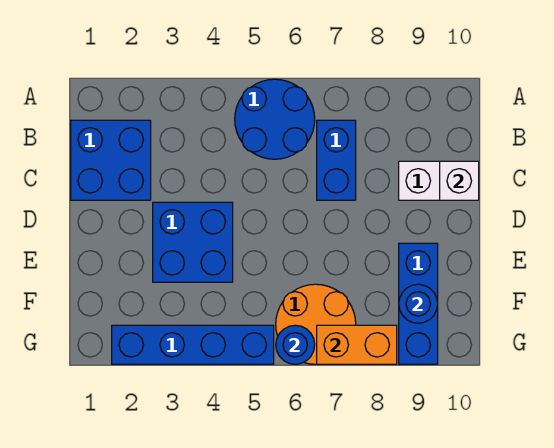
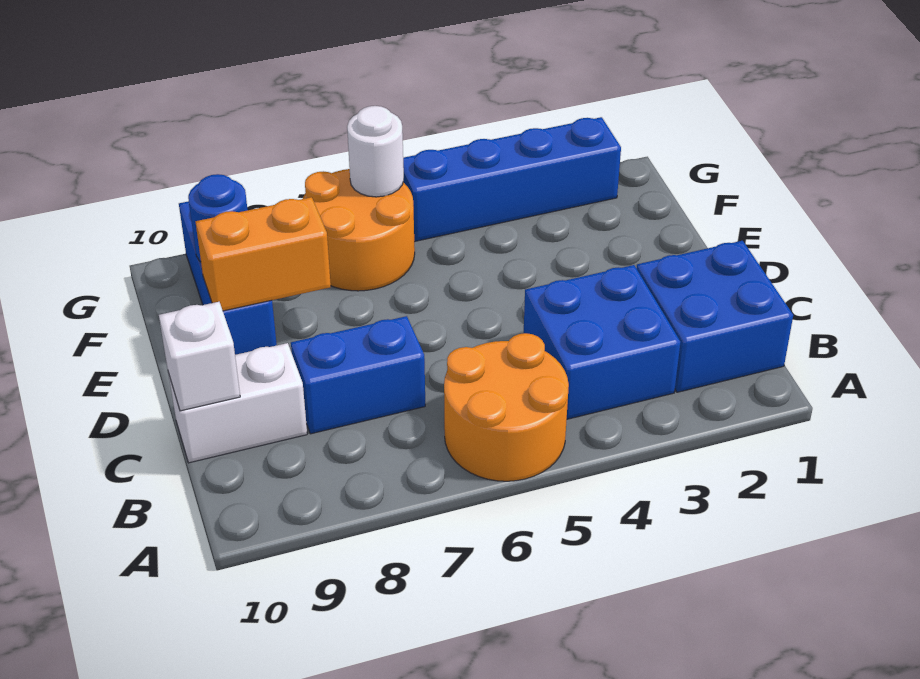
blue 2x2 round brick [235,79,315,159] -> orange 2x2 round brick [444,333,569,481]
blue 1x2 brick [317,120,356,200] -> blue 1x2 brick turned to [291,316,425,434]
blue 2x2 brick [153,202,233,282] -> blue 2x2 brick moved to [524,265,681,419]
blue 1x1 round brick [276,325,315,364] -> white 1x1 round brick [347,106,404,197]
orange 1x2 brick [317,325,397,364] -> orange 1x2 brick moved to [195,197,331,311]

